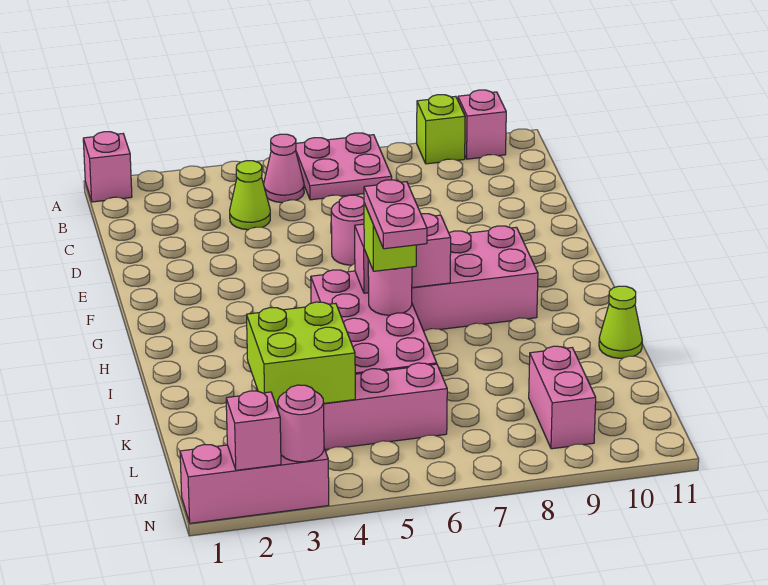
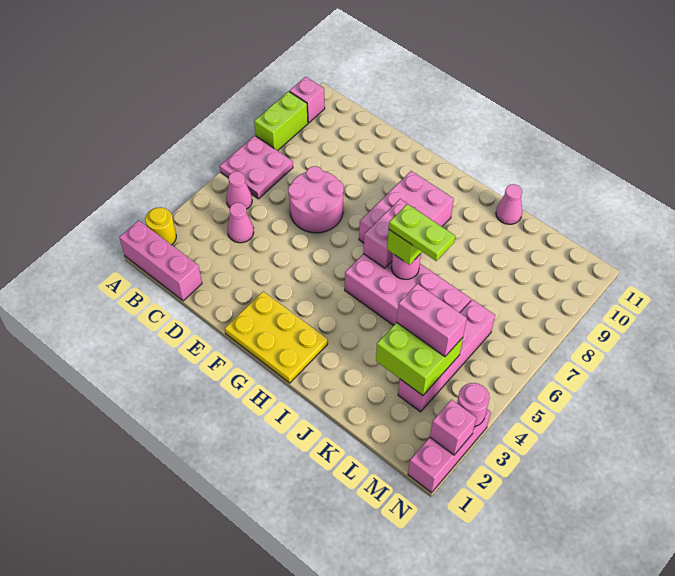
pink 1x1 brick [83,132,132,202] -> pink 1x3 brick [119,220,202,301]
none -> yellow 1x1 round brick [145,207,176,245]
lime 1x1 brick [417,95,465,164] -> lime 1x2 brick [254,91,308,151]
lime 1x1 cone [230,161,270,230] -> pink 1x1 cone [228,203,254,243]
pink 1x1 round brick [331,195,364,265] -> pink 2x2 round brick [288,166,344,233]
none -> yellow 2x3 plate [225,291,328,383]
pink 1x2 plate [364,180,427,249] -> lime 1x2 plate [389,204,455,261]
lime 1x1 cone [599,286,642,358] -> pink 1x1 cone [496,184,522,224]
pink 1x2 brick [529,346,596,449] -> pink 1x2 brick moved to [397,284,467,357]

